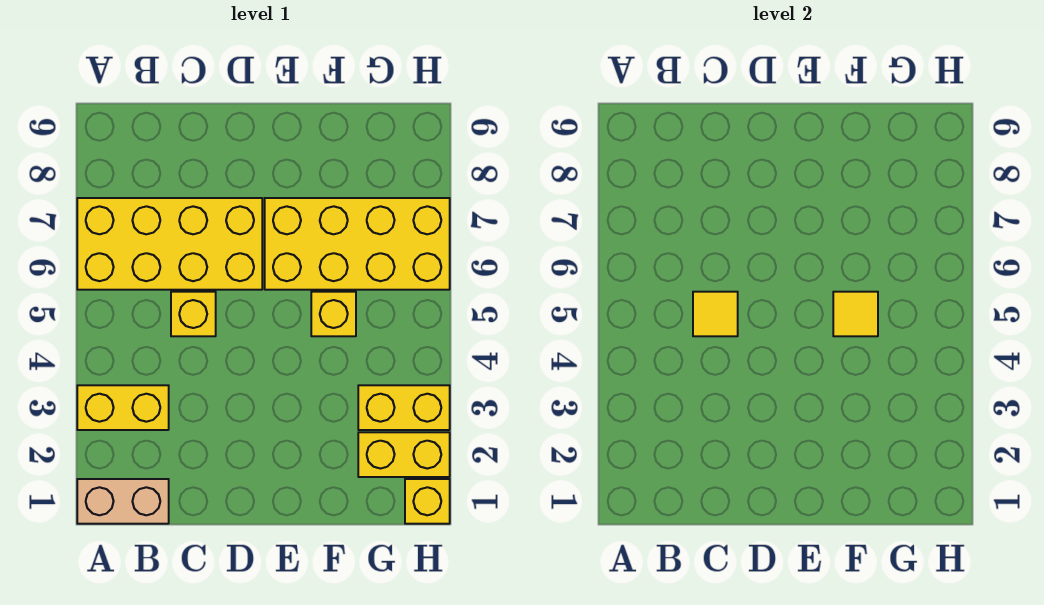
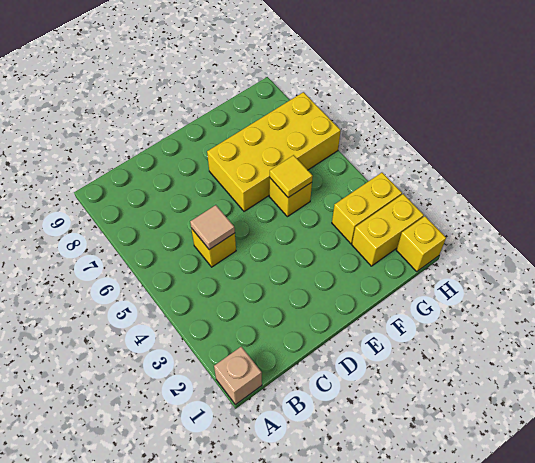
tan 1x2 brick [77,479,169,524] -> tan 1x1 brick [214,347,262,405]
yellow 1x2 brick [77,385,169,430] -> none
yellow 2x4 brick [77,198,262,290] -> none
yellow 1x1 tile [693,292,738,336] -> tan 1x1 tile [190,205,235,250]

